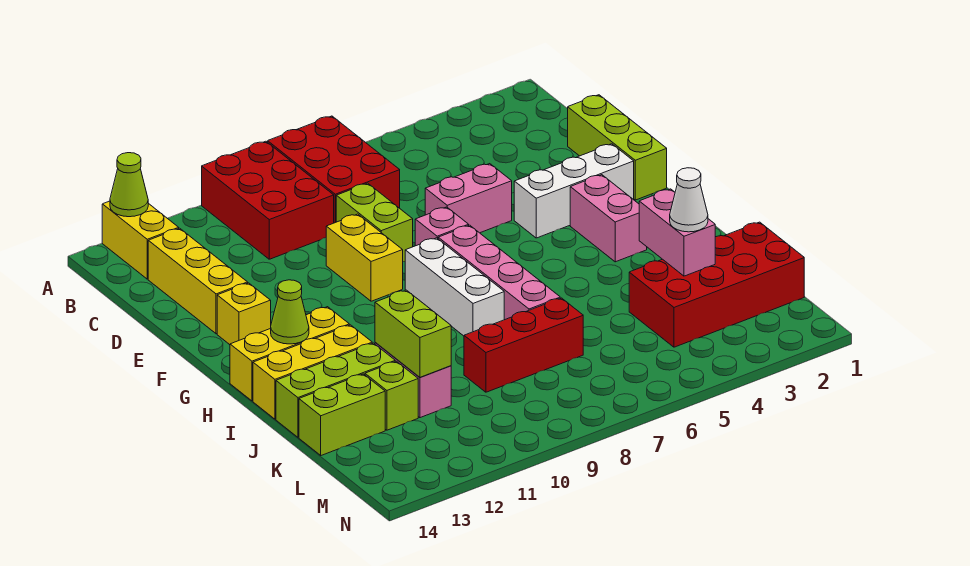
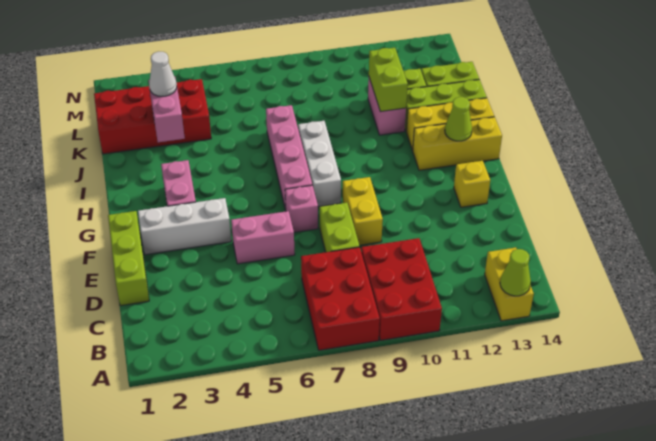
yellow 1x3 brick [148,228,248,334] -> none
red 1x3 brick [464,298,583,392] -> none

